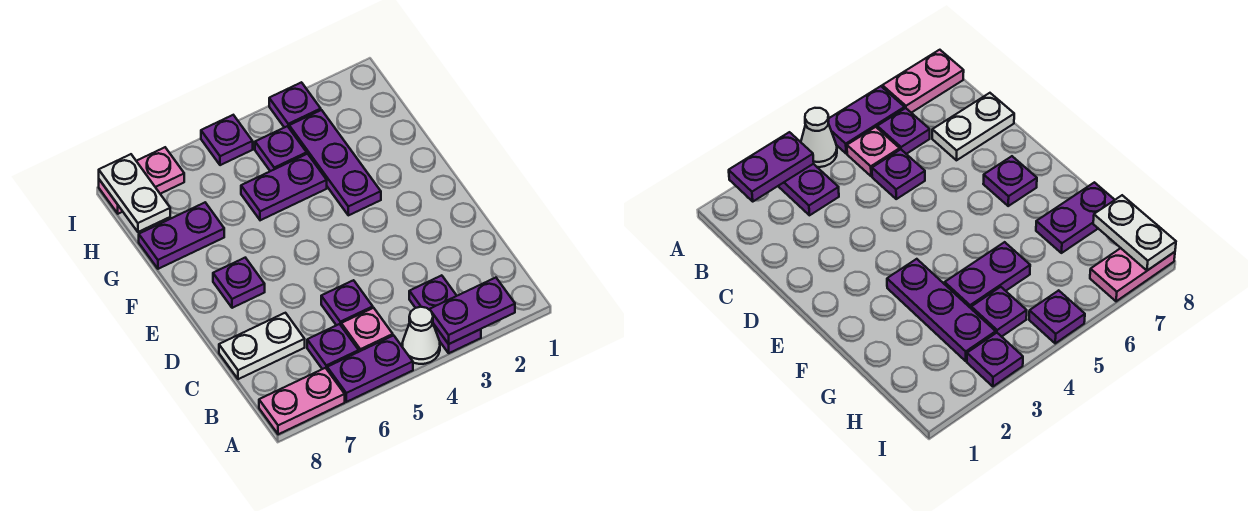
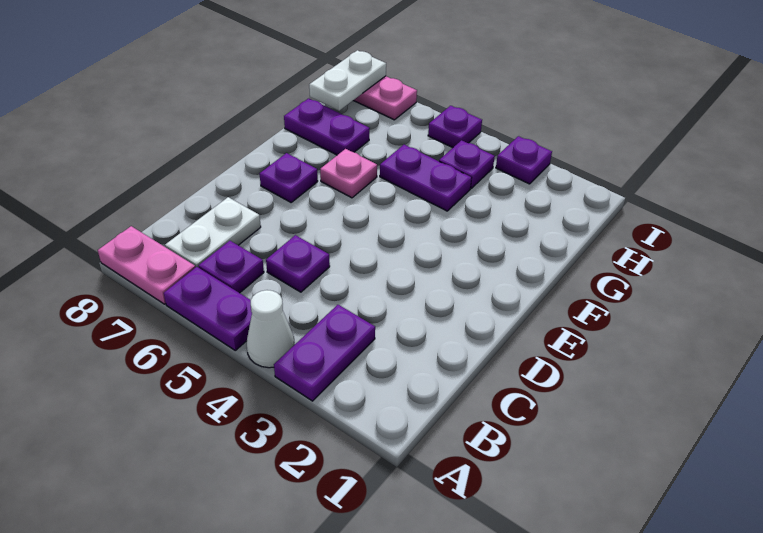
purple 1x2 plate [430,278,515,344] -> none
pink 1x1 plate [341,308,393,352] -> pink 1x1 plate moved to [320,149,377,198]
white 1x2 plate [219,313,305,379] -> white 1x2 plate turned to [165,197,261,268]
purple 1x3 plate [289,110,381,215] -> none

